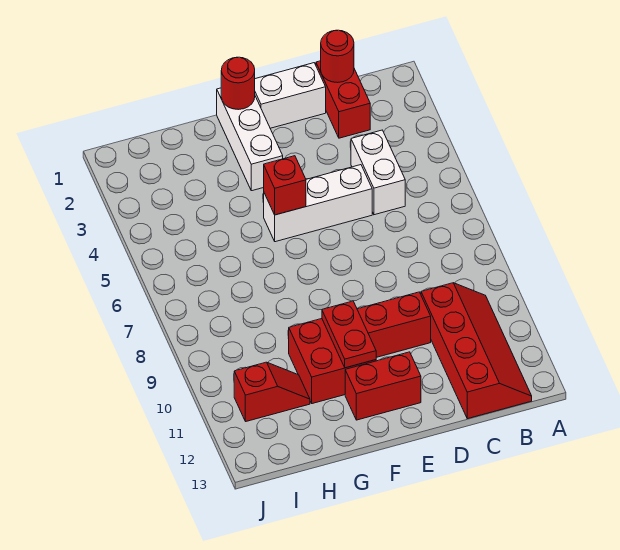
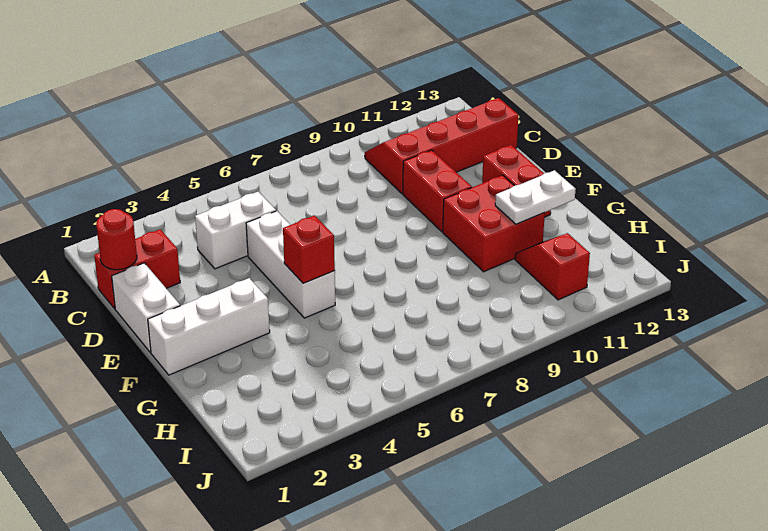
red 1x1 round brick [221,57,255,110] -> none
red 1x2 plate [322,301,376,368] -> none
none -> white 1x2 plate [495,170,576,224]

